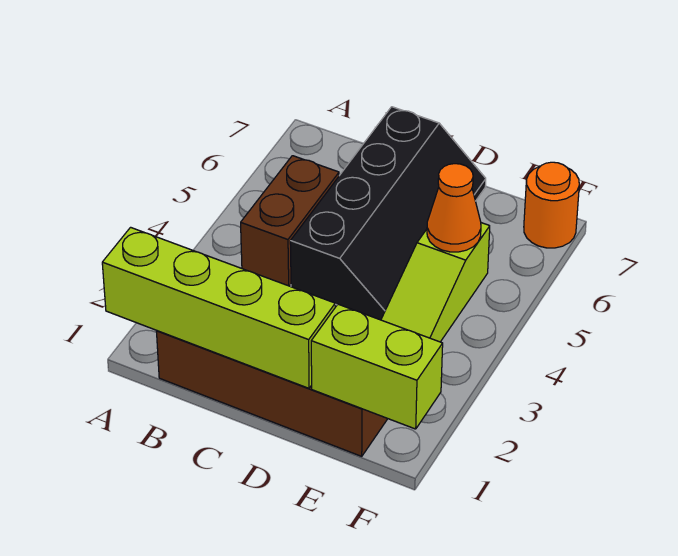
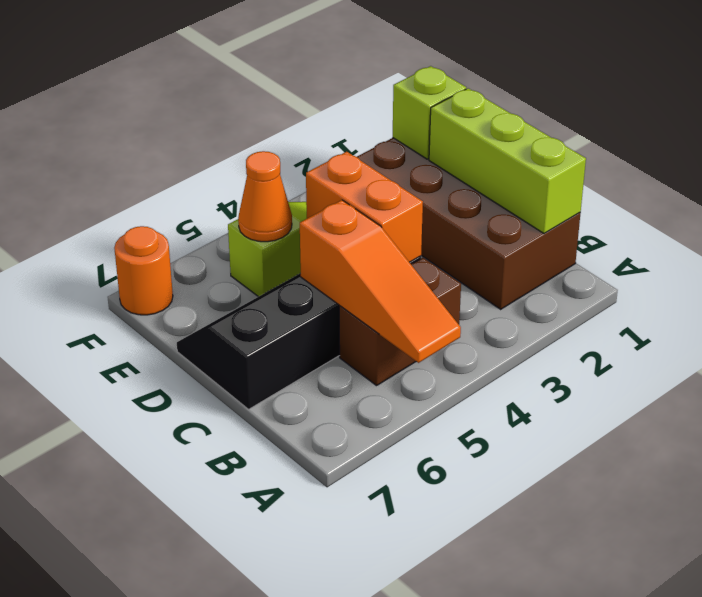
lime 1x4 brick [102,227,335,388] -> lime 1x3 brick [429,88,586,233]
none -> orange 1x3 slope [300,200,461,363]
none -> orange 1x2 brick [306,152,423,262]
lime 1x2 brick [311,304,443,429] -> lime 1x1 brick [393,66,466,159]

